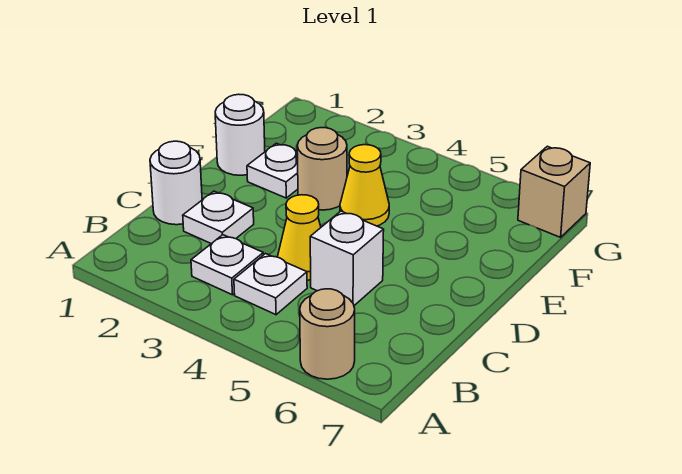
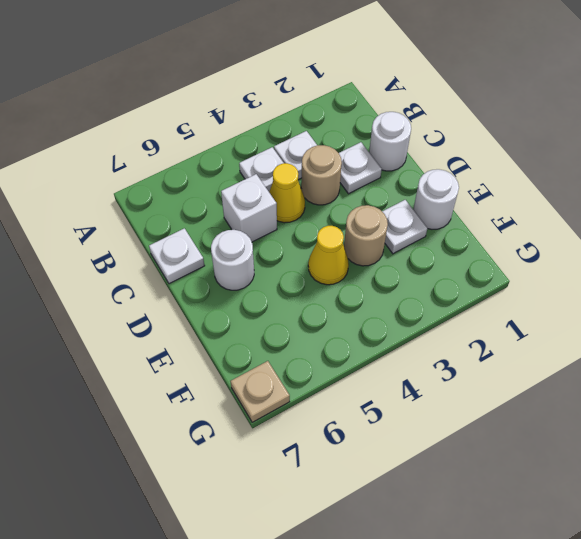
tan 1x1 round brick [300,289,355,379] -> tan 1x1 round brick moved to [301,145,342,205]
none -> white 1x1 plate [149,228,205,284]
none -> white 1x1 round brick [211,230,254,290]
tan 1x1 brick [518,146,590,237] -> tan 1x1 plate [230,361,290,422]

